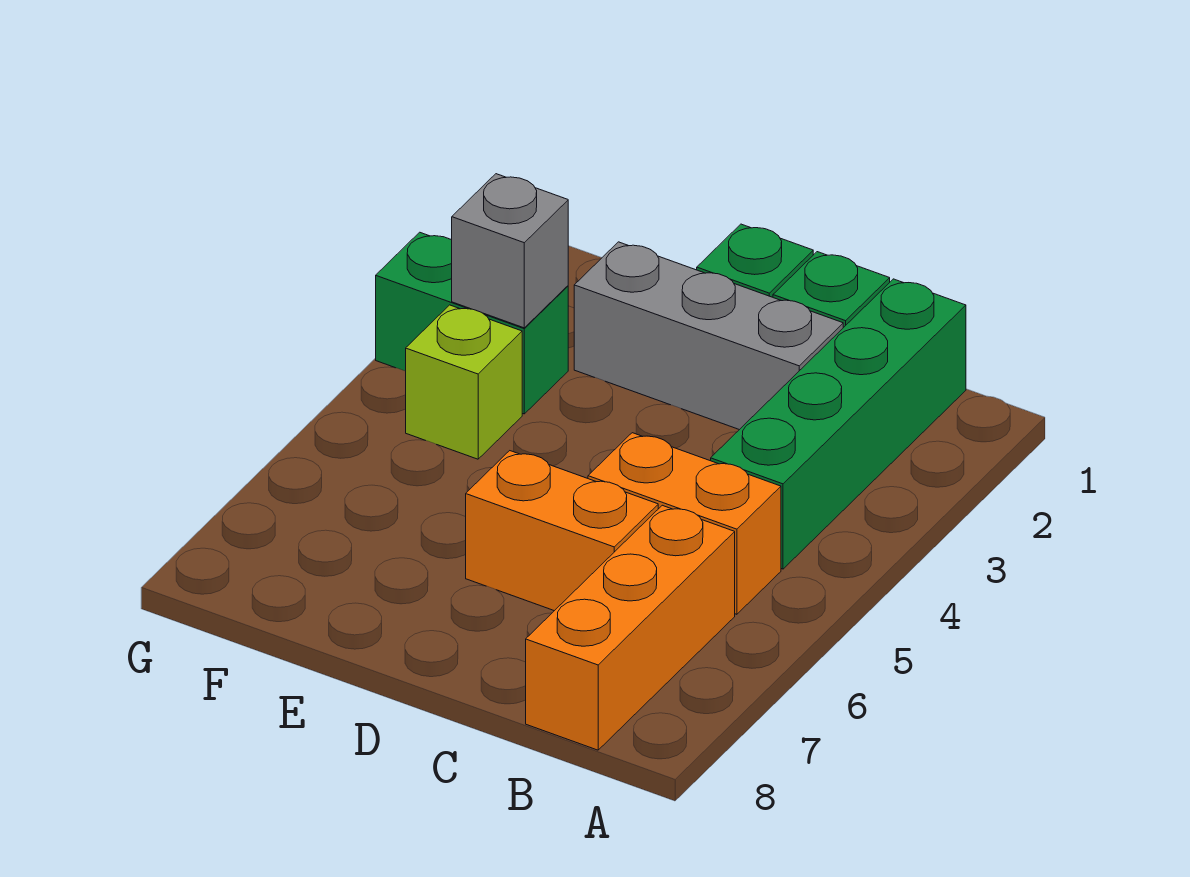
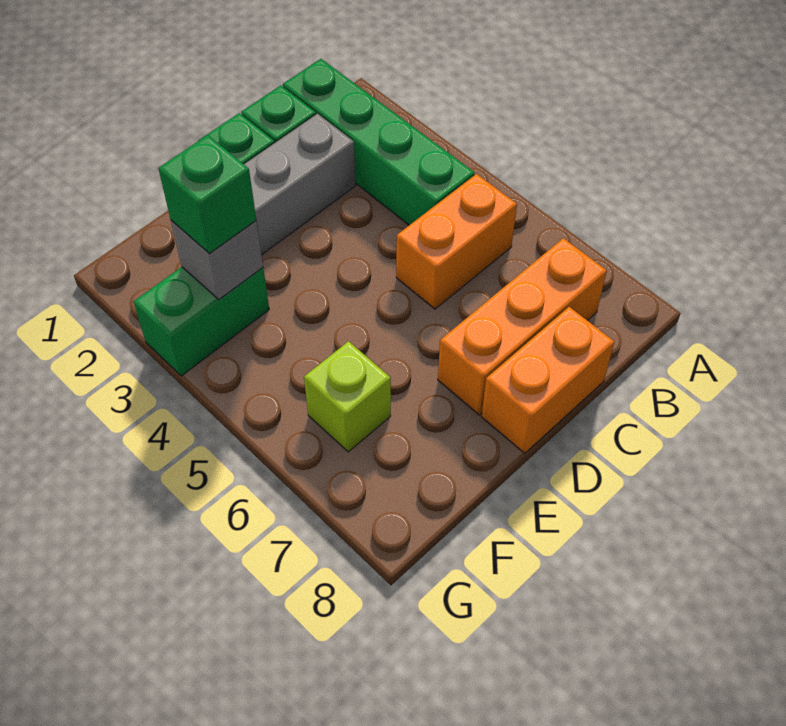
orange 1x3 brick [526,505,735,750] -> orange 1x3 brick turned to [438,238,607,415]
orange 1x2 brick [466,451,658,611] -> orange 1x2 brick moved to [482,307,614,453]
none -> green 1x1 brick [158,135,256,254]
lime 1x1 brick [406,305,522,459] -> lime 1x1 brick moved to [304,341,391,452]

